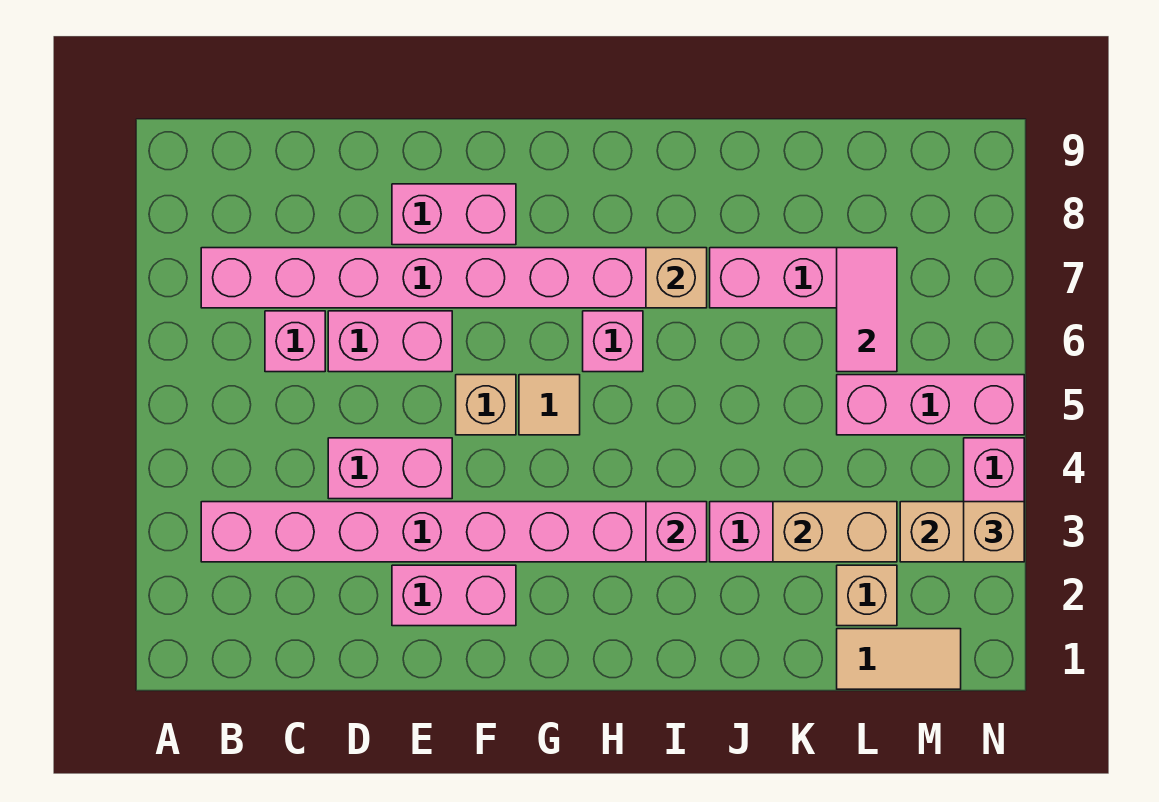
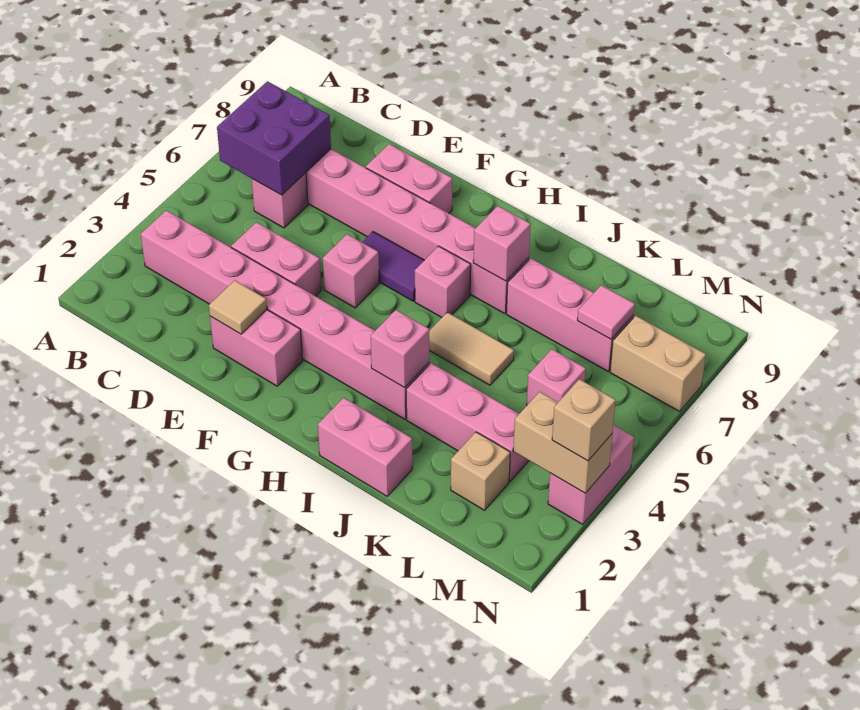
none -> purple 2x2 brick [217,81,331,195]
pink 1x2 brick [328,311,452,372] -> pink 1x2 brick moved to [318,398,412,496]
tan 1x1 brick [456,375,516,435] -> pink 1x1 brick [323,234,379,308]
none -> purple 1x2 tile [362,232,424,301]
tan 1x1 tile [519,375,580,435] -> tan 1x1 tile moved to [209,280,267,334]
tan 1x1 brick [646,248,707,308] -> pink 1x1 brick [473,206,531,281]
tan 1x2 brick [773,502,897,562] -> tan 1x2 brick moved to [610,316,706,411]
tan 1x2 tile [837,629,961,689] -> tan 1x2 tile moved to [429,312,514,385]
pink 1x3 brick [837,375,1024,435] -> pink 1x1 brick [527,349,586,405]
pink 1x2 tile [837,248,897,372] -> pink 1x1 tile [577,285,635,339]

